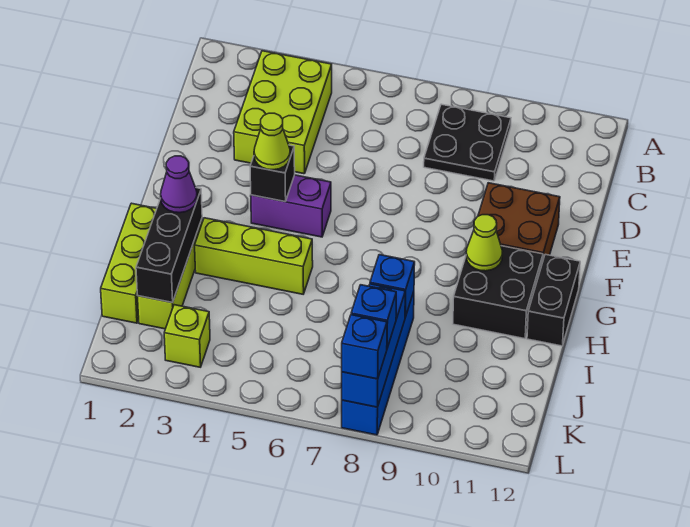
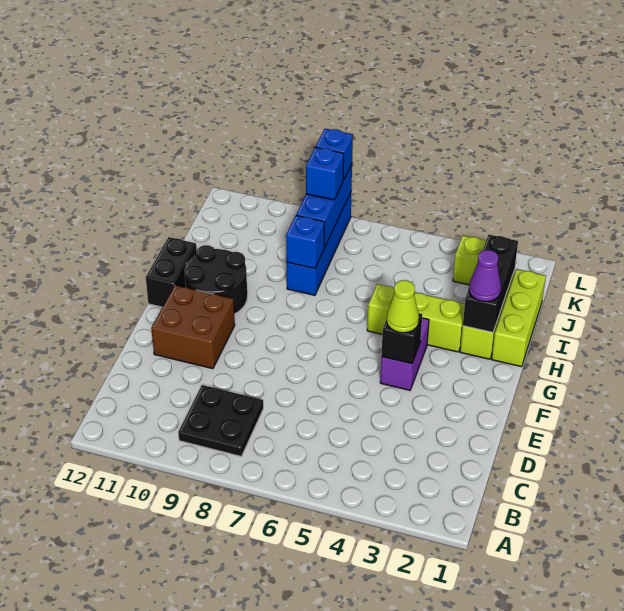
lime 2x3 brick [234,51,332,174] -> none
purple 1x2 brick [251,175,331,237] -> purple 1x2 brick turned to [380,318,429,390]
black 2x2 brick [453,246,543,339] -> black 2x2 round brick [185,245,247,314]
lime 1x1 cone [466,215,502,271] -> none

